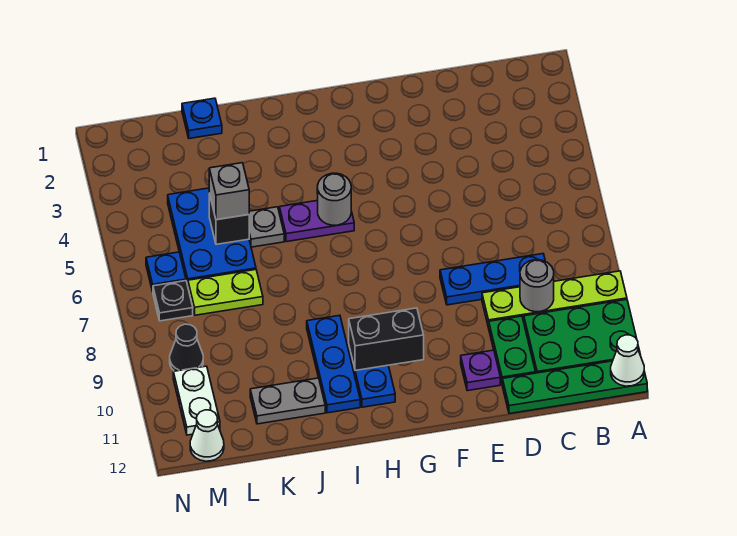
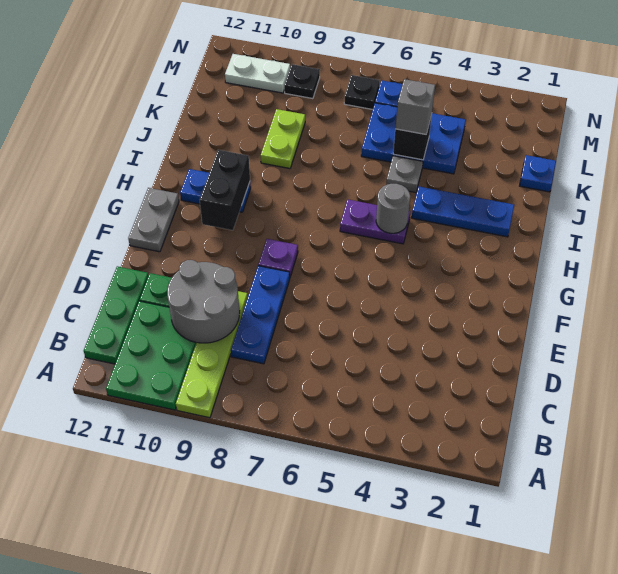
green 1x4 plate [502,361,647,414] -> green 1x3 plate [84,266,149,364]
white 1x1 cone [611,335,644,386] -> none
grey 1x1 round brick [520,260,554,312] -> grey 2x2 round brick [167,260,240,343]
purple 1x1 plate [461,350,500,391] -> purple 1x1 plate moved to [258,239,298,277]
purple 1x2 plate [279,200,354,242] -> purple 1x2 plate turned to [340,199,410,244]
blue 1x3 plate [307,315,360,413] -> blue 1x3 plate moved to [412,187,514,237]
grey 1x2 plate [250,378,325,424] -> grey 1x2 plate moved to [128,188,179,252]
lime 1x2 plate [188,270,263,315] -> lime 1x2 plate moved to [261,109,305,169]
black 1x1 cone [170,324,203,371] -> black 1x1 plate [284,64,320,99]
white 1x1 cone [190,410,224,461] -> none

